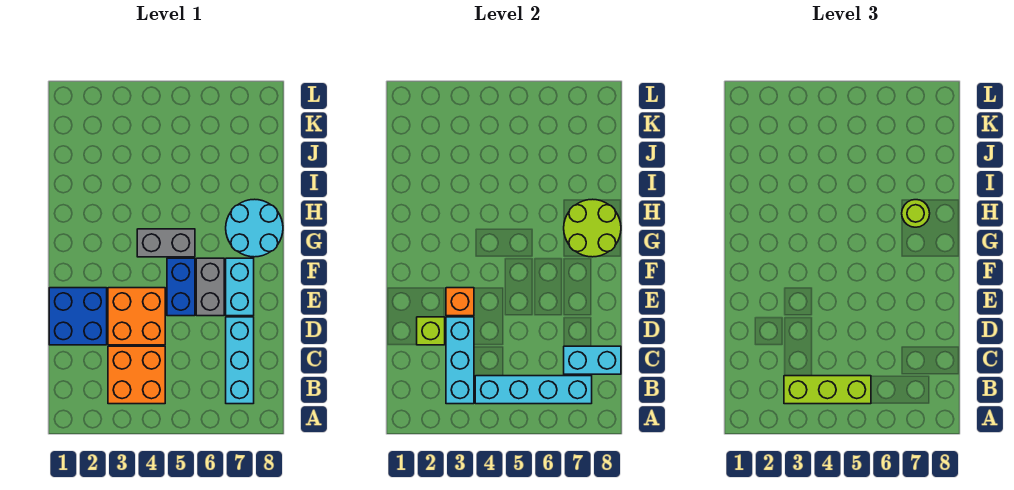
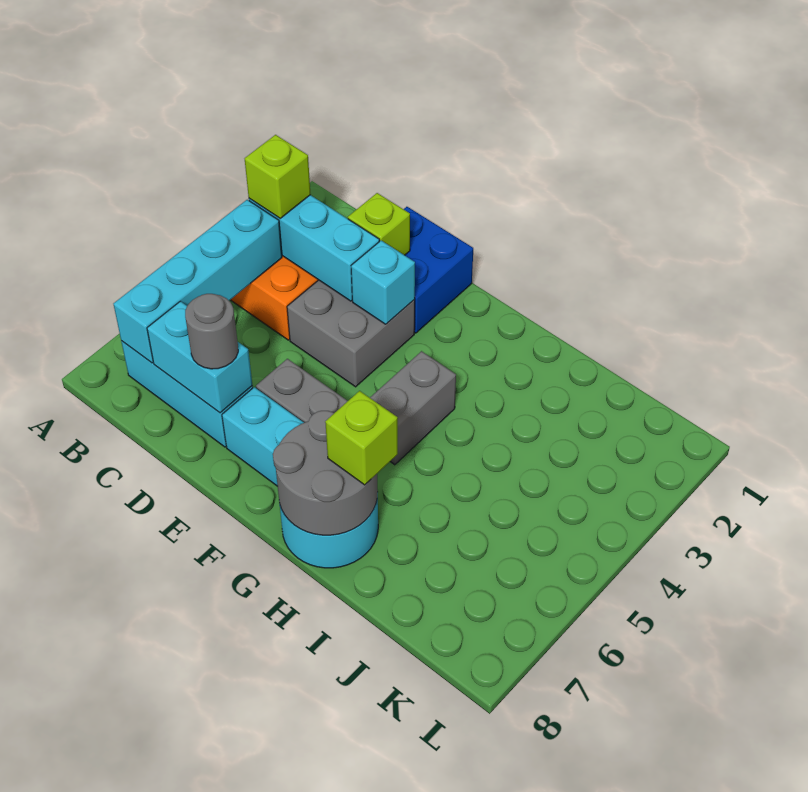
lime 1x3 brick [784,376,871,404] -> lime 1x1 brick [245,135,311,218]
cyan 1x2 brick [564,346,621,374] -> cyan 1x2 brick turned to [147,301,252,413]
orange 2x2 brick [108,288,165,345] -> grey 2x2 brick [287,280,415,387]
none -> grey 1x1 round brick [185,294,238,369]
orange 1x1 brick [446,288,474,316] -> cyan 1x1 brick [351,241,415,324]
blue 1x2 brick [167,258,195,316] -> none
lime 2x2 round brick [564,199,621,257] -> grey 2x2 round brick [273,411,378,535]
lime 1x1 round brick [902,200,930,227] -> lime 1x1 brick [325,391,398,485]

